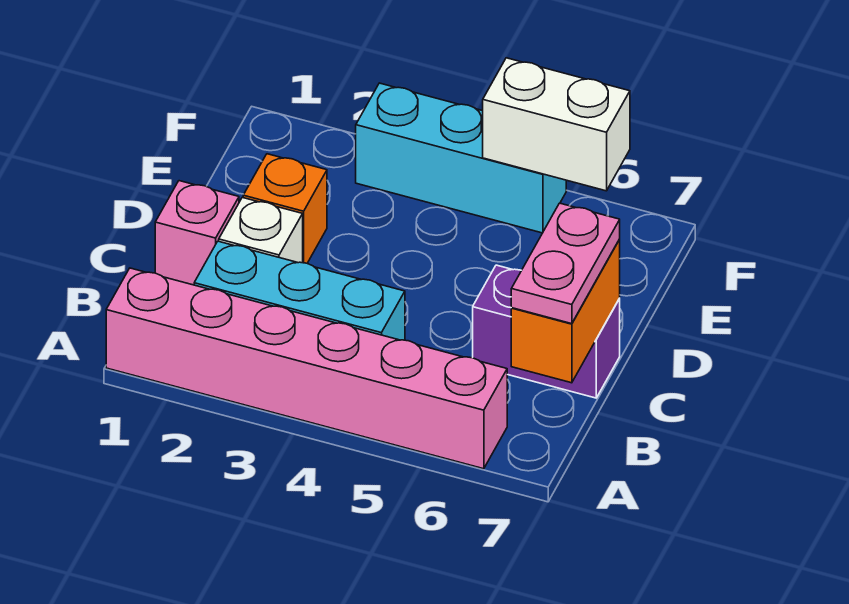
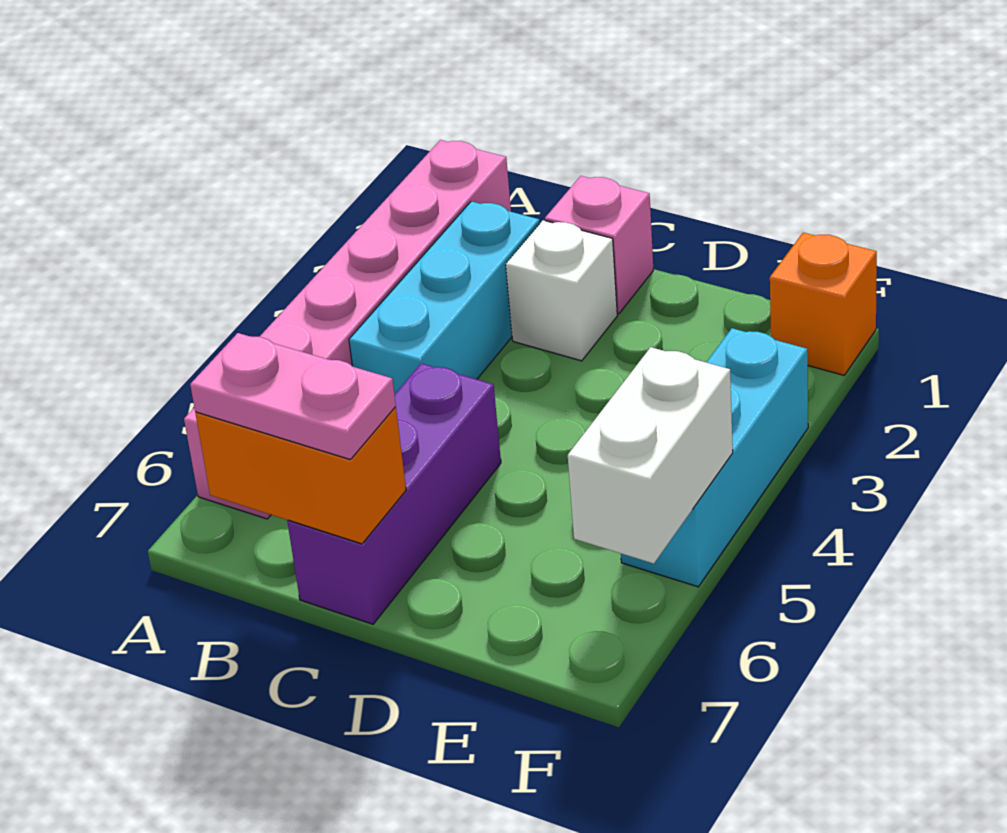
purple 1x2 brick [473,265,620,398] -> purple 1x3 brick [287,363,501,624]
orange 1x1 brick [243,154,327,263] -> orange 1x1 brick moved to [770,233,877,375]

